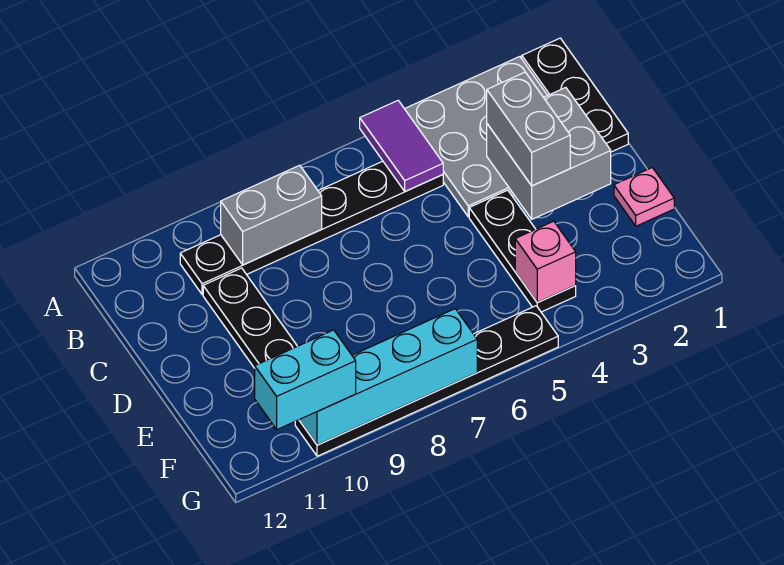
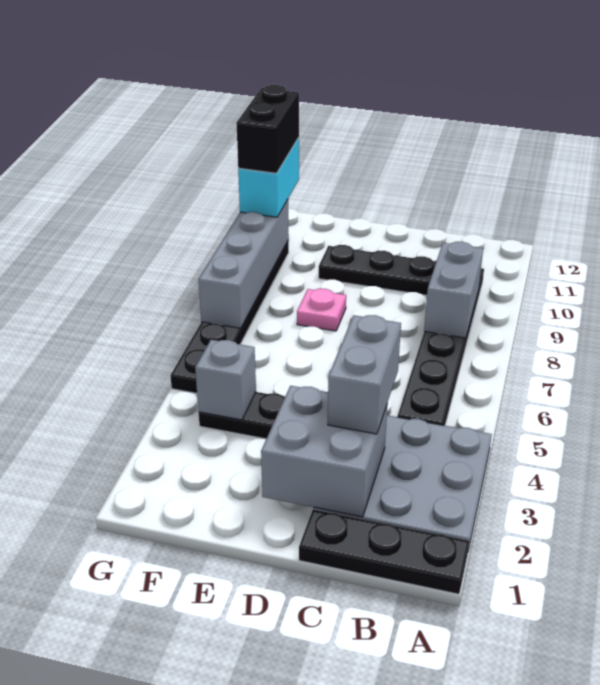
purple 1x2 tile [360,101,443,191] -> none
grey 1x2 brick [487,72,570,186] -> grey 1x2 brick turned to [328,315,401,434]
pink 1x1 plate [614,168,674,226] -> pink 1x1 plate moved to [297,289,346,331]
pink 1x1 brick [515,221,576,303] -> grey 1x1 brick [195,340,256,420]
cyan 1x4 brick [299,309,477,445] -> grey 1x4 brick [199,200,289,328]
none -> black 1x2 brick [236,85,299,173]

